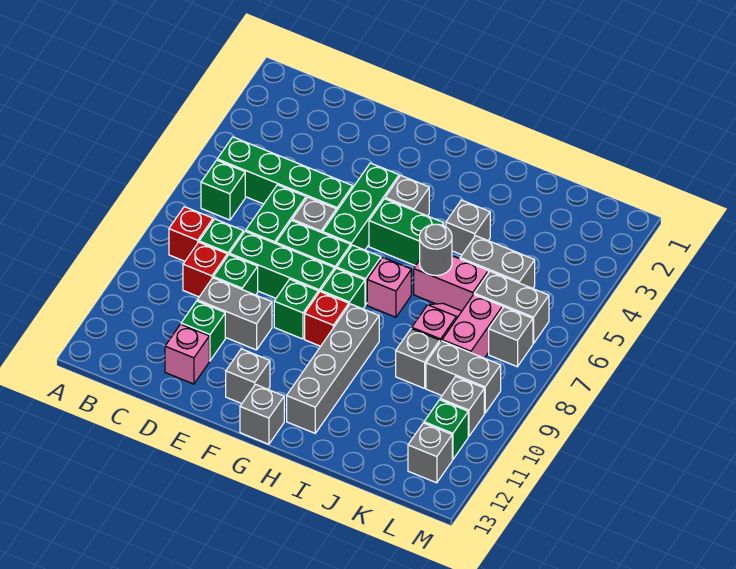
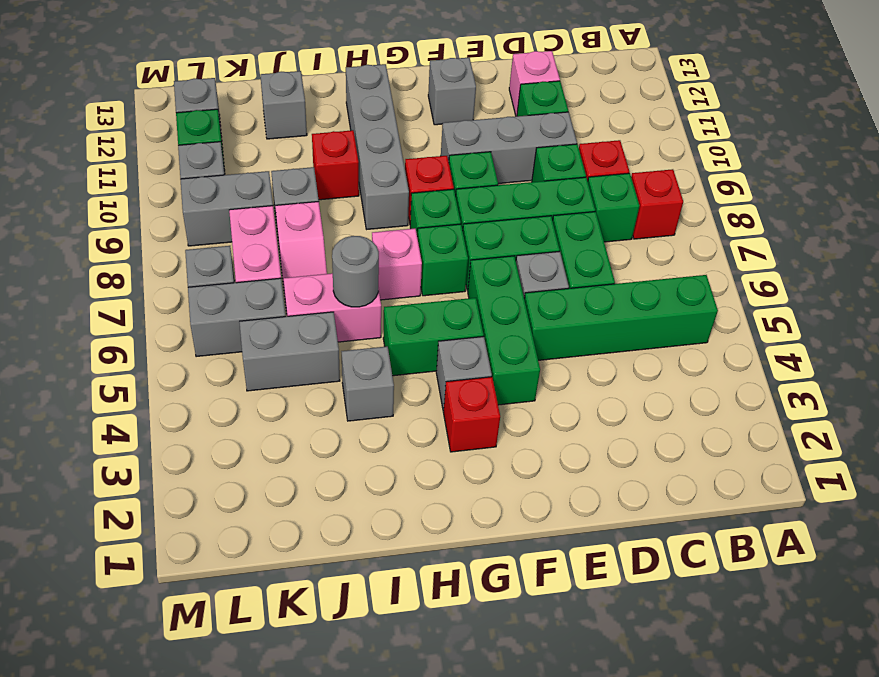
green 1x1 brick [201,160,245,220] -> none
grey 1x2 brick [197,278,272,350] -> grey 1x3 brick [441,112,577,184]
none -> red 1x1 brick [443,377,500,452]
grey 1x1 brick [240,385,284,444] -> grey 1x1 brick moved to [260,71,307,139]
none -> red 1x1 brick [312,130,359,200]

